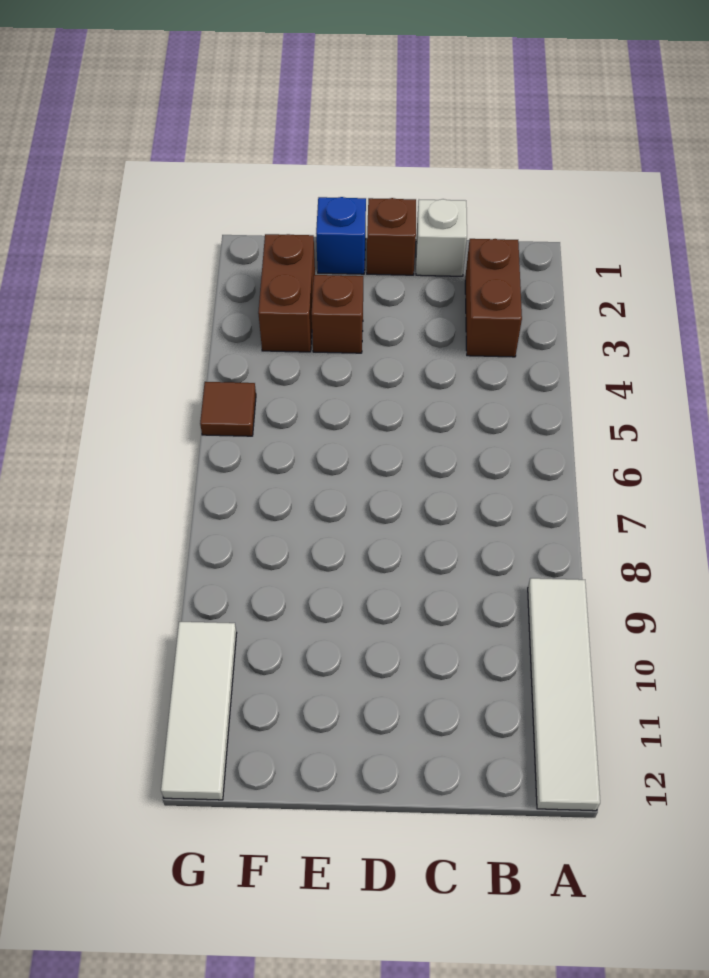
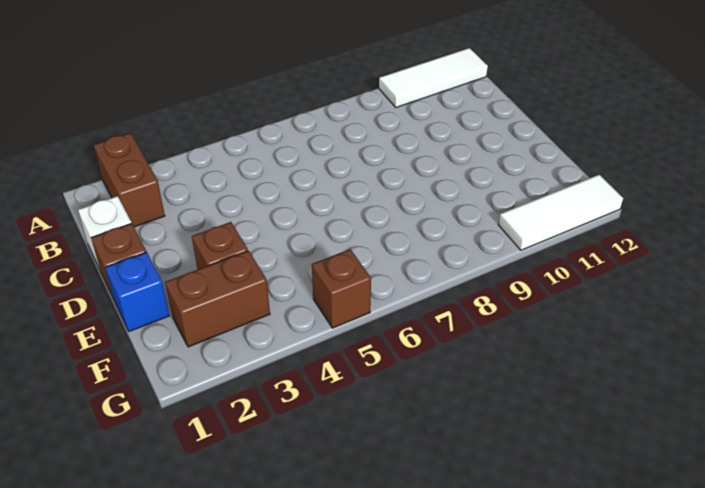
white 1x4 tile [528,578,600,811] -> white 1x3 tile [379,48,488,108]
brown 1x2 brick [465,239,522,357] -> brown 1x2 brick turned to [94,133,165,227]
brown 1x1 tile [200,382,256,436] -> brown 1x1 brick [312,249,371,328]

